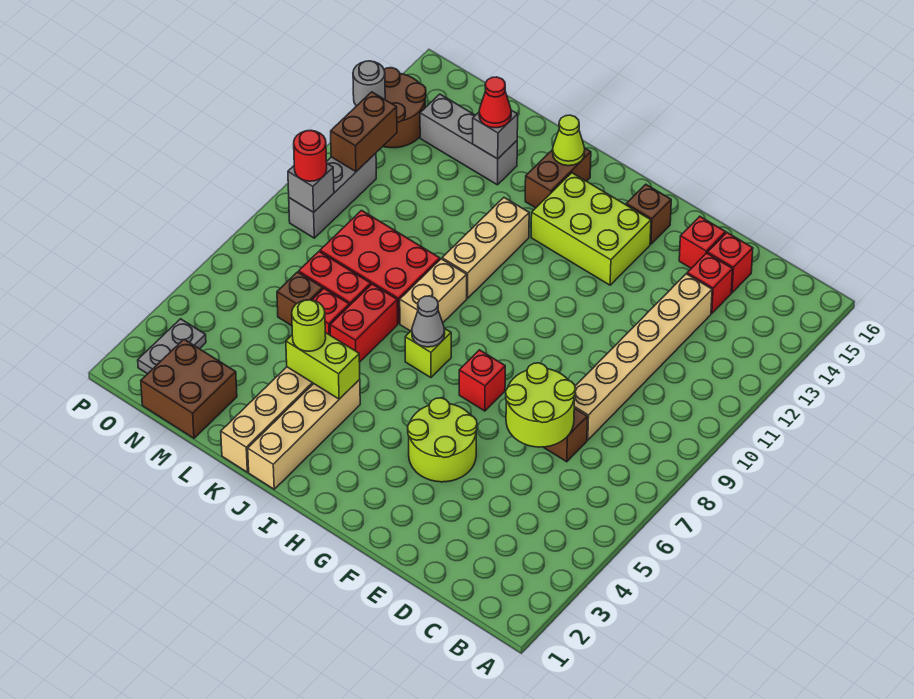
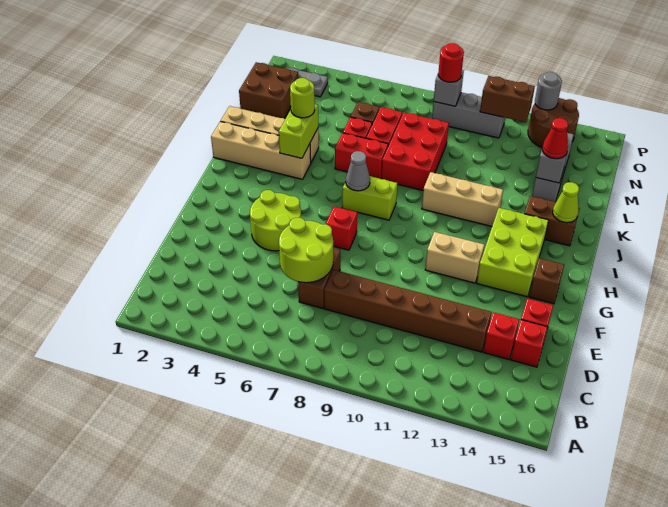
tan 1x6 brick [574,274,712,440] -> brown 1x6 brick [324,270,492,352]
lime 1x1 brick [405,328,451,378] -> lime 1x2 brick [342,176,397,220]
tan 1x2 brick [400,259,467,331] -> tan 1x2 brick moved to [425,232,485,283]

